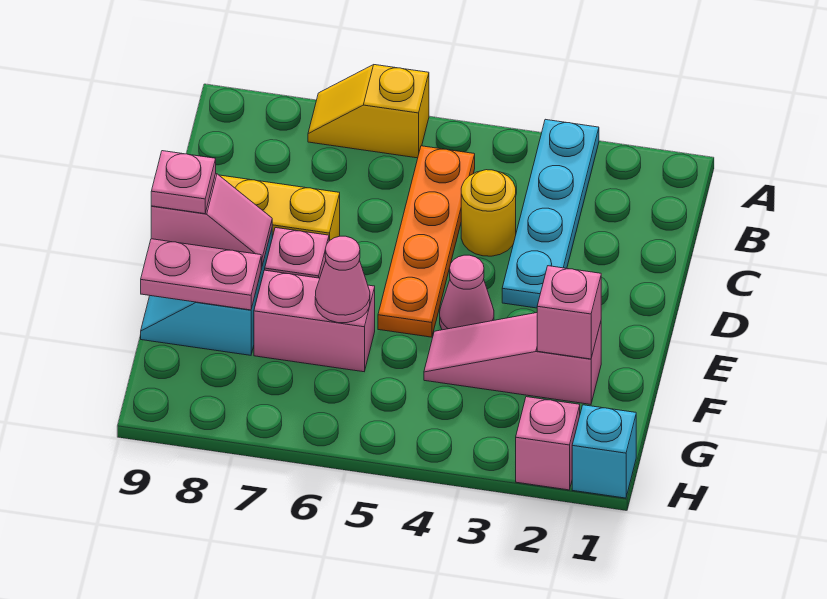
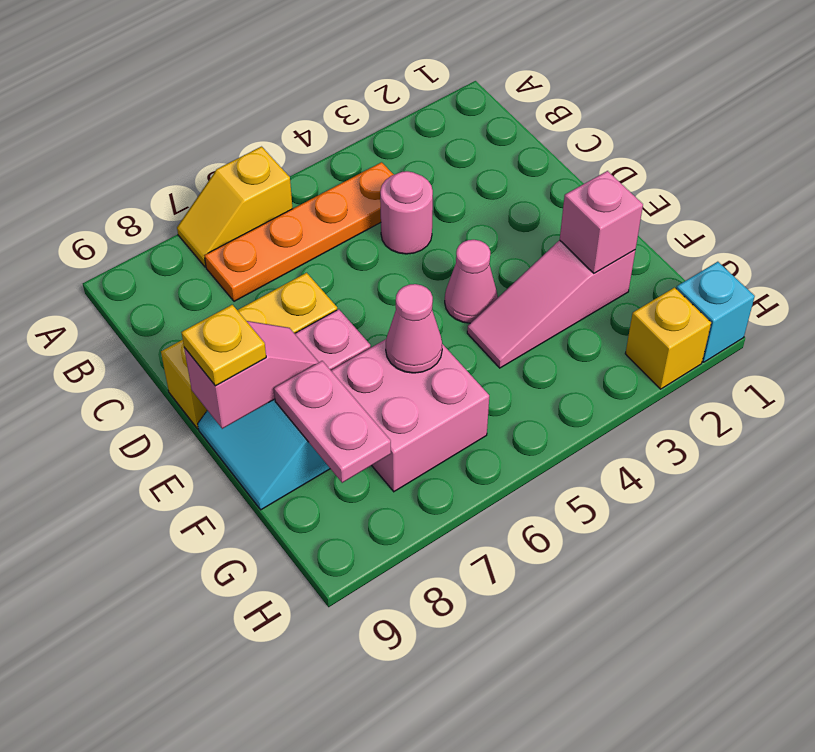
cyan 1x4 plate [502,119,599,308] -> none
orange 1x4 plate [378,146,475,337] -> orange 1x4 plate turned to [204,162,394,301]
yellow 1x1 round brick [461,170,516,256] -> pink 1x1 round brick [380,171,433,254]
pink 1x1 plate [151,151,216,214] -> yellow 1x1 plate [181,305,266,386]
pink 1x2 brick [254,270,375,372] -> pink 2x2 brick [331,339,489,492]
pink 1x2 plate [141,239,261,310] -> pink 1x2 plate turned to [274,361,391,483]
pink 1x1 brick [516,397,580,490] -> yellow 1x1 brick [625,288,711,389]

